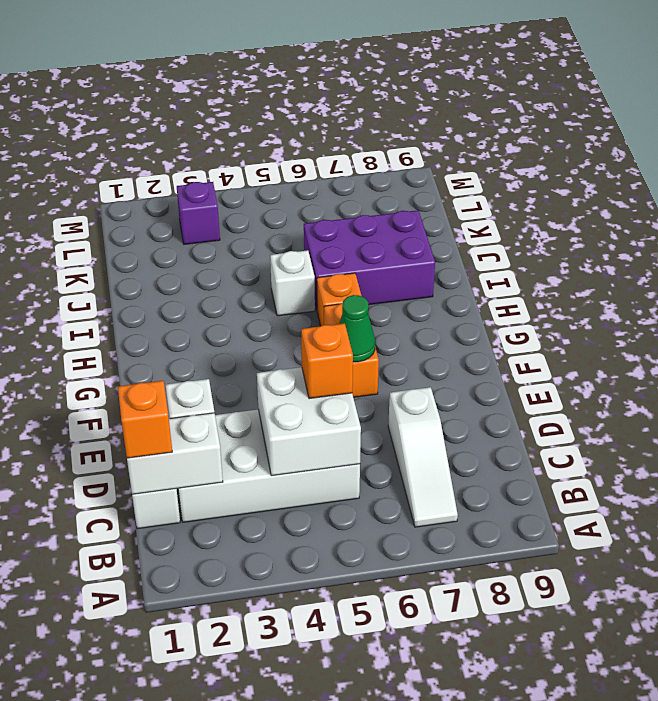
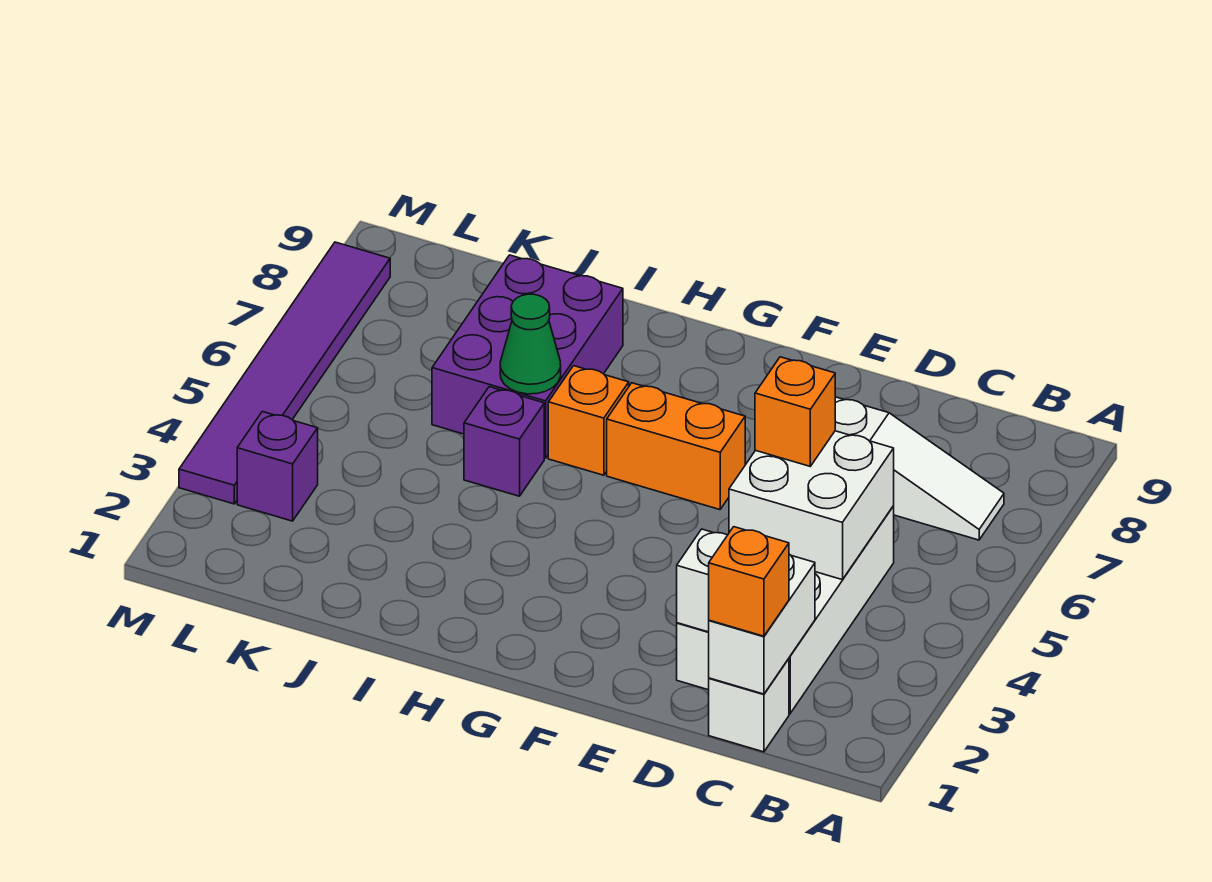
green 1x1 cone [339,295,375,362] -> green 1x1 cone moved to [500,294,561,394]
white 1x1 brick [270,250,315,316] -> purple 1x1 brick [464,387,544,496]
none -> purple 1x6 tile [179,242,390,504]

